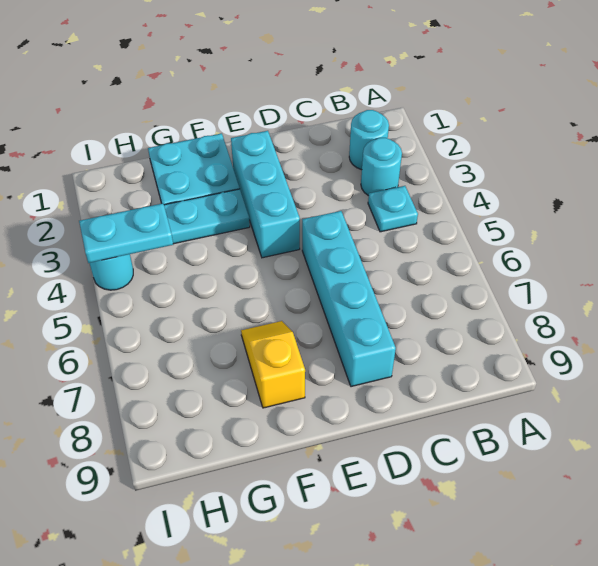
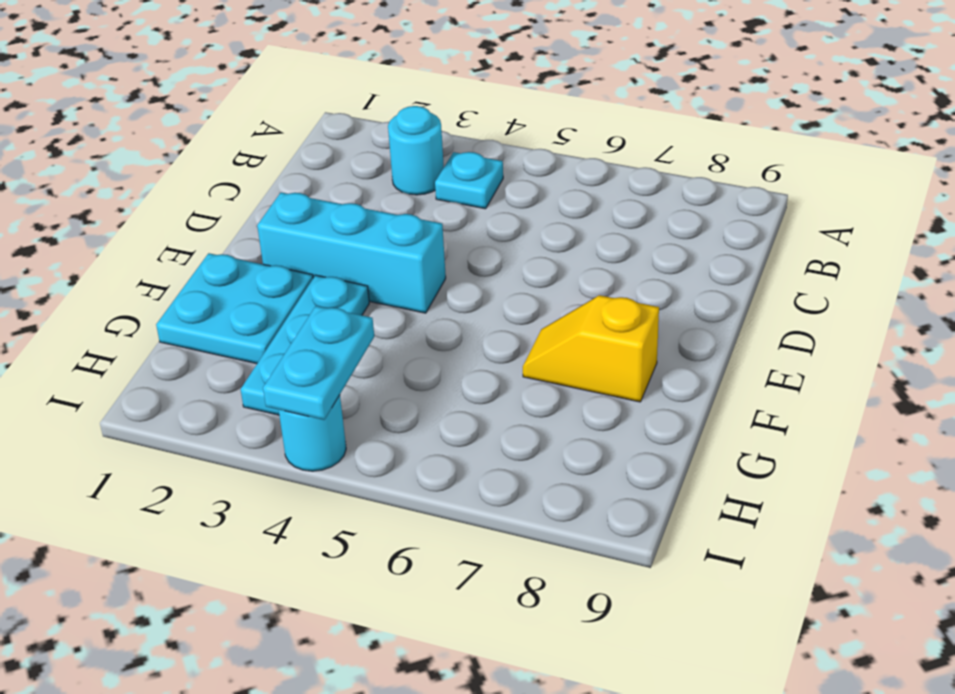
cyan 1x1 round brick [349,110,389,170] -> none
cyan 1x4 brick [302,211,396,387] -> none

